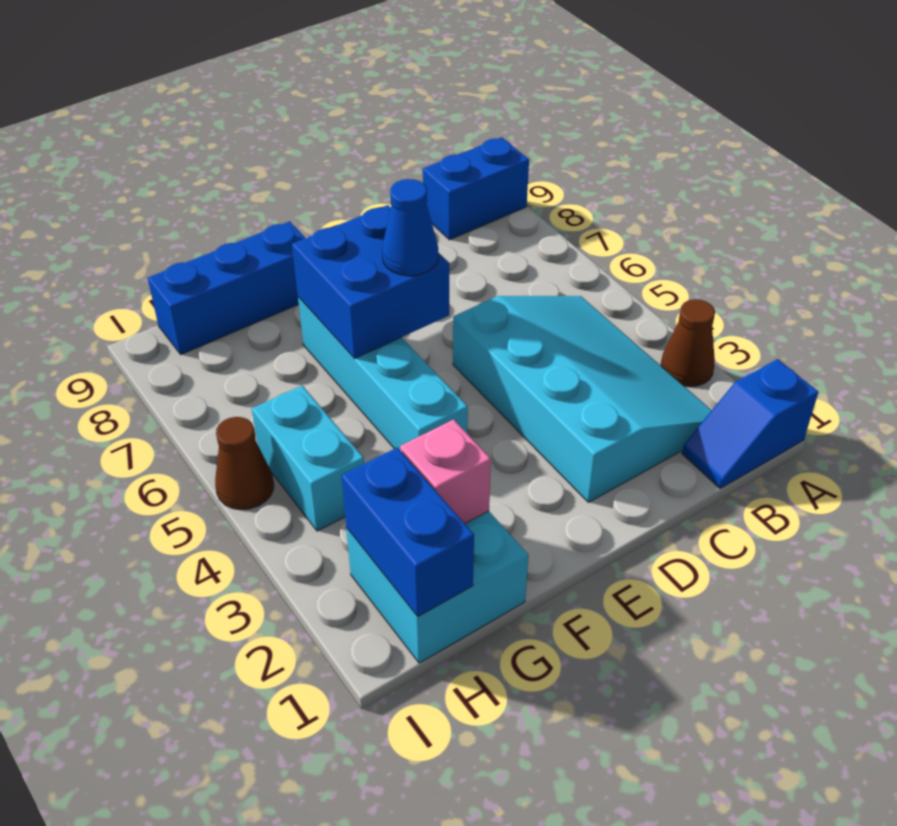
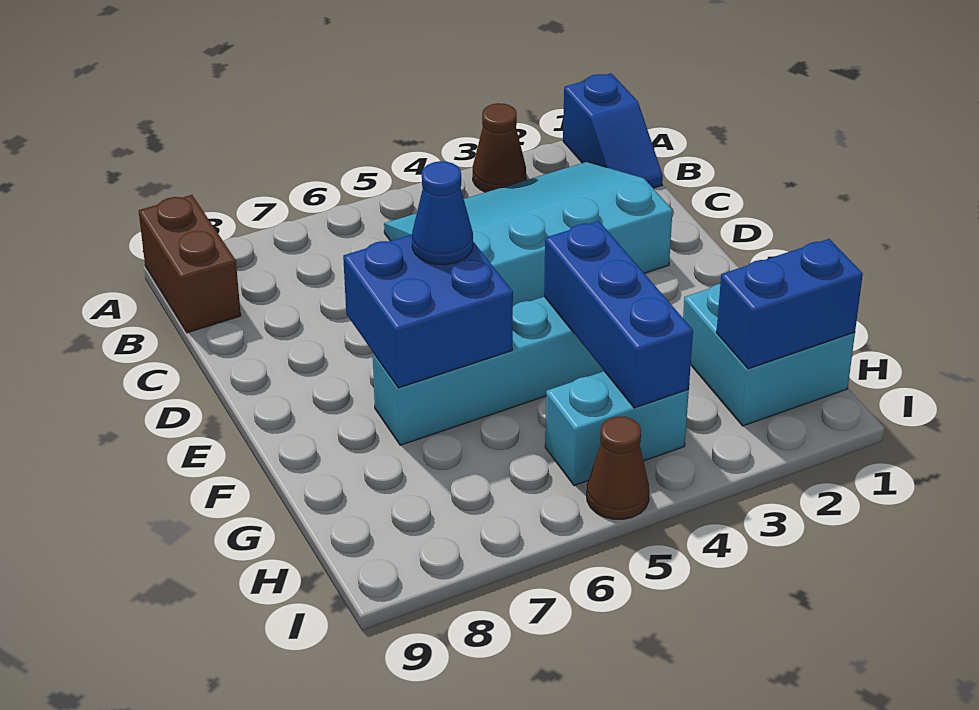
blue 1x2 brick [423,137,529,240] -> brown 1x2 brick [139,195,241,333]
blue 1x3 brick [148,221,305,354] -> blue 1x3 brick moved to [544,221,693,408]
pink 1x1 brick [400,419,491,524] -> none

